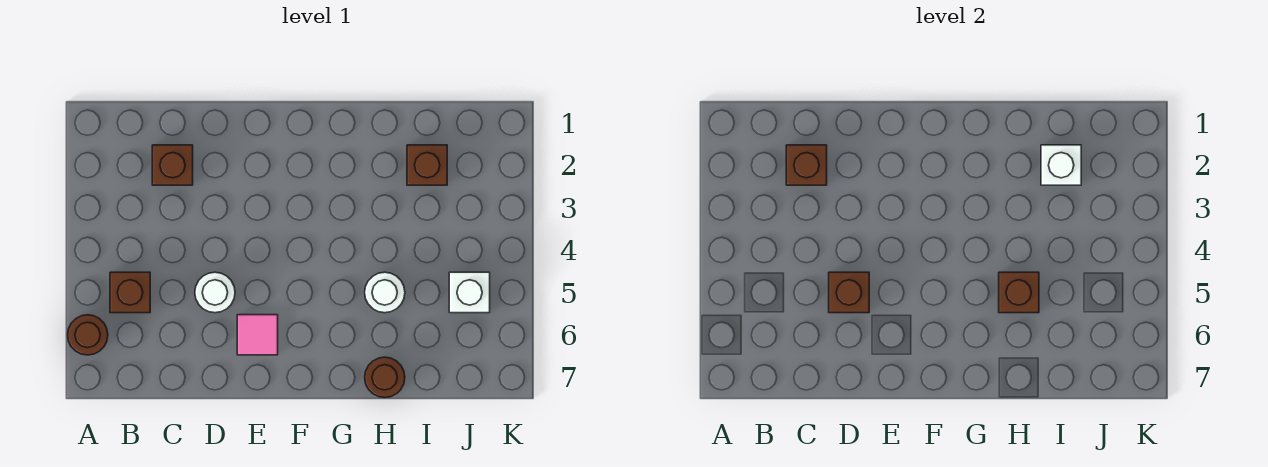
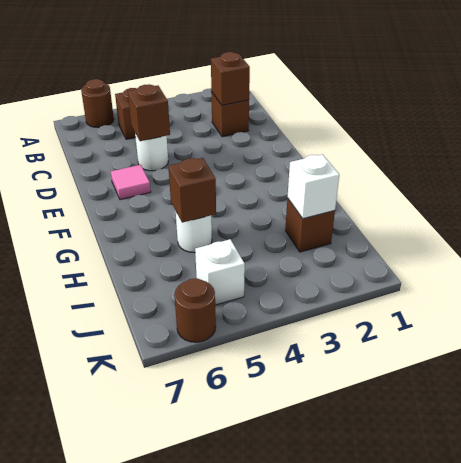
brown 1x1 round brick [365,357,405,398] -> brown 1x1 round brick moved to [174,278,216,342]

